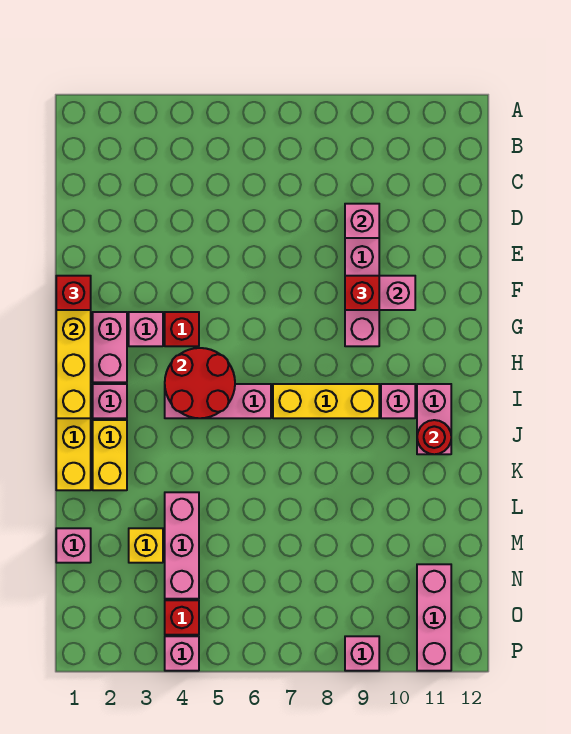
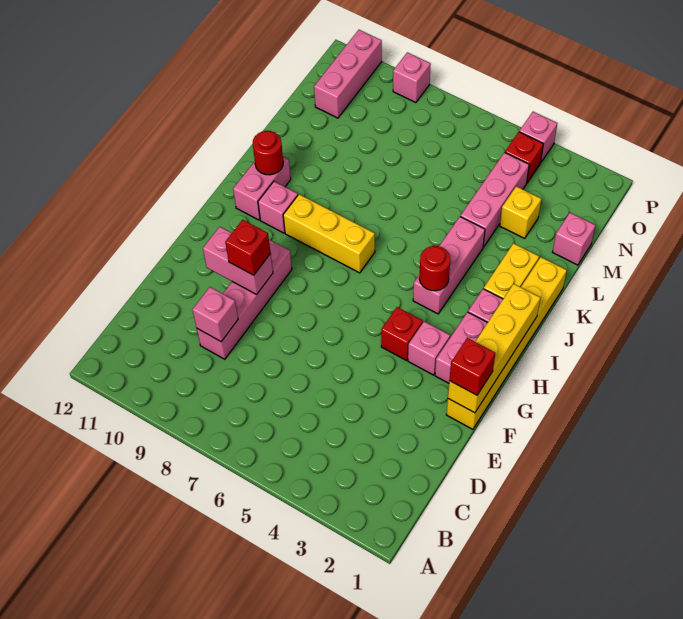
red 2x2 round brick [165,348,235,418] -> red 1x1 round brick [419,246,450,291]
pink 1x3 brick [165,384,271,418] -> pink 1x3 brick turned to [413,217,485,314]

